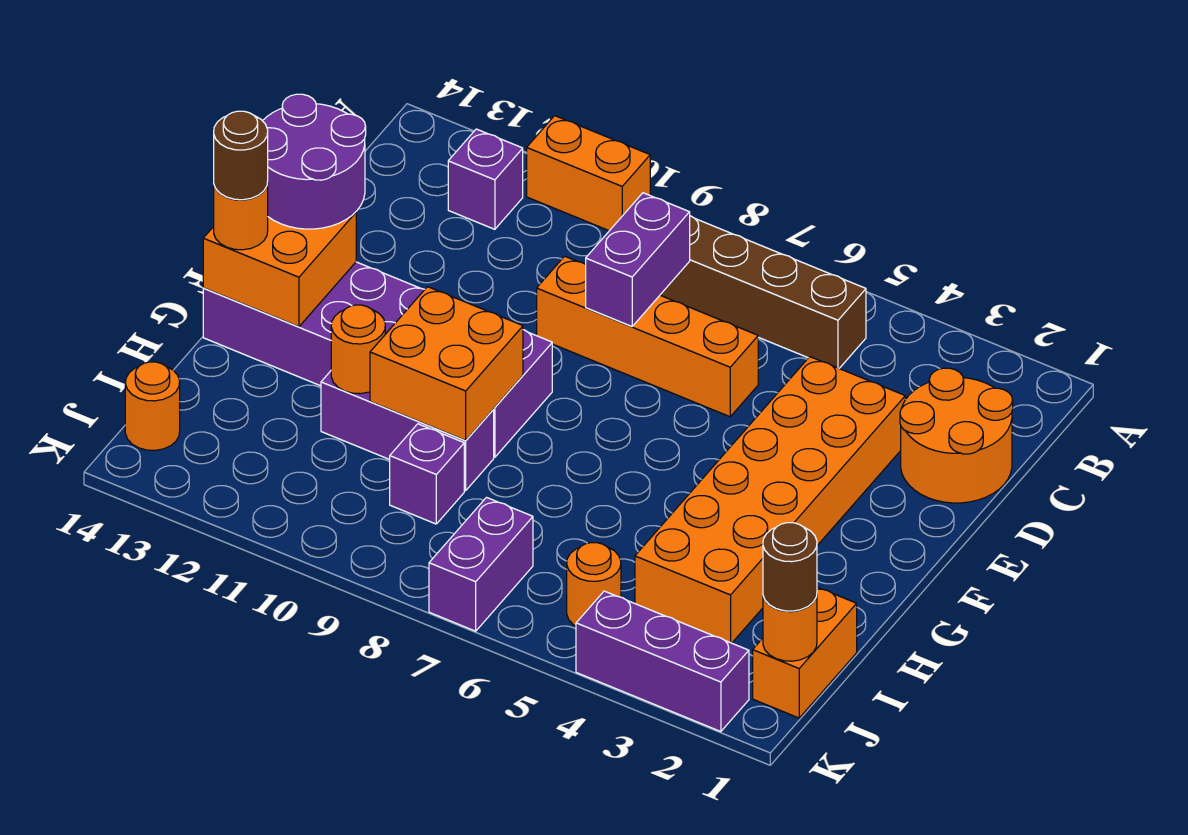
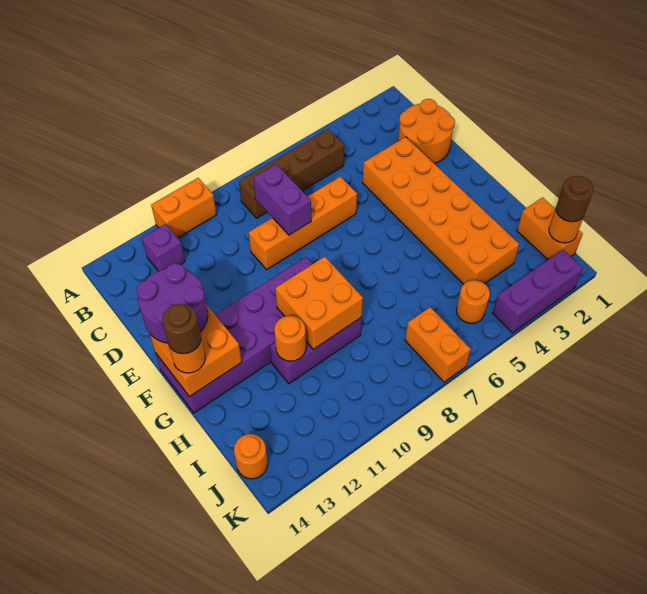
purple 1x1 brick [390,424,464,524] -> none
purple 1x2 brick [429,498,533,631] -> orange 1x2 brick [405,307,471,382]

